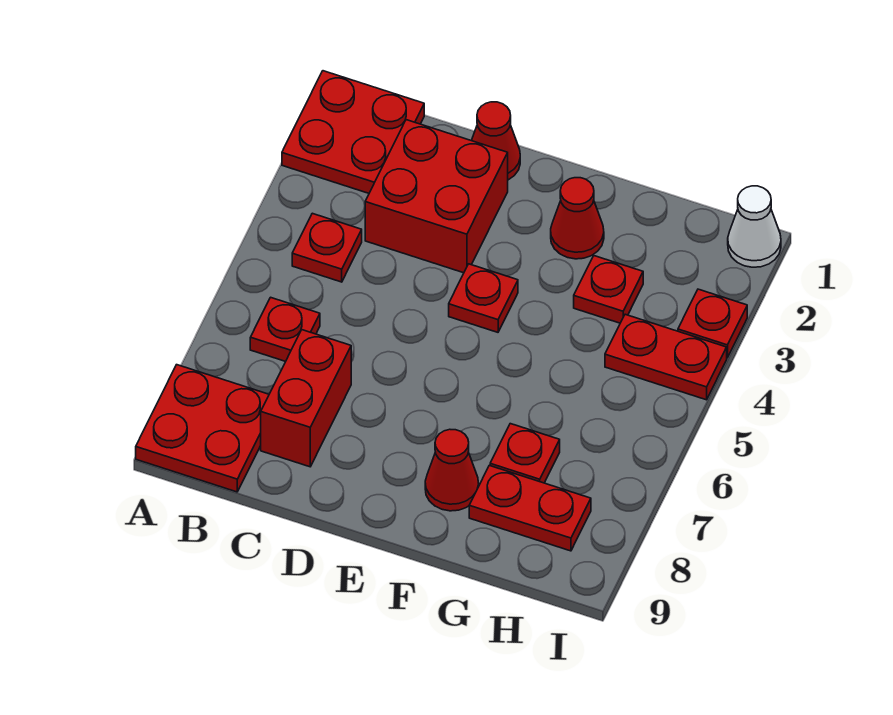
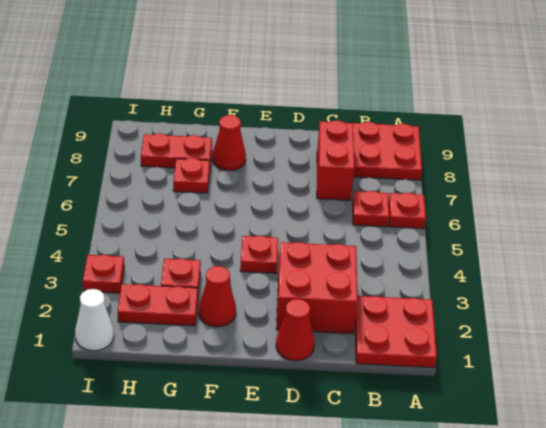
red 1x1 plate [292,213,362,282] -> red 1x1 plate moved to [389,193,426,229]
red 1x2 plate [605,314,727,400] -> red 1x2 plate moved to [118,284,198,326]

